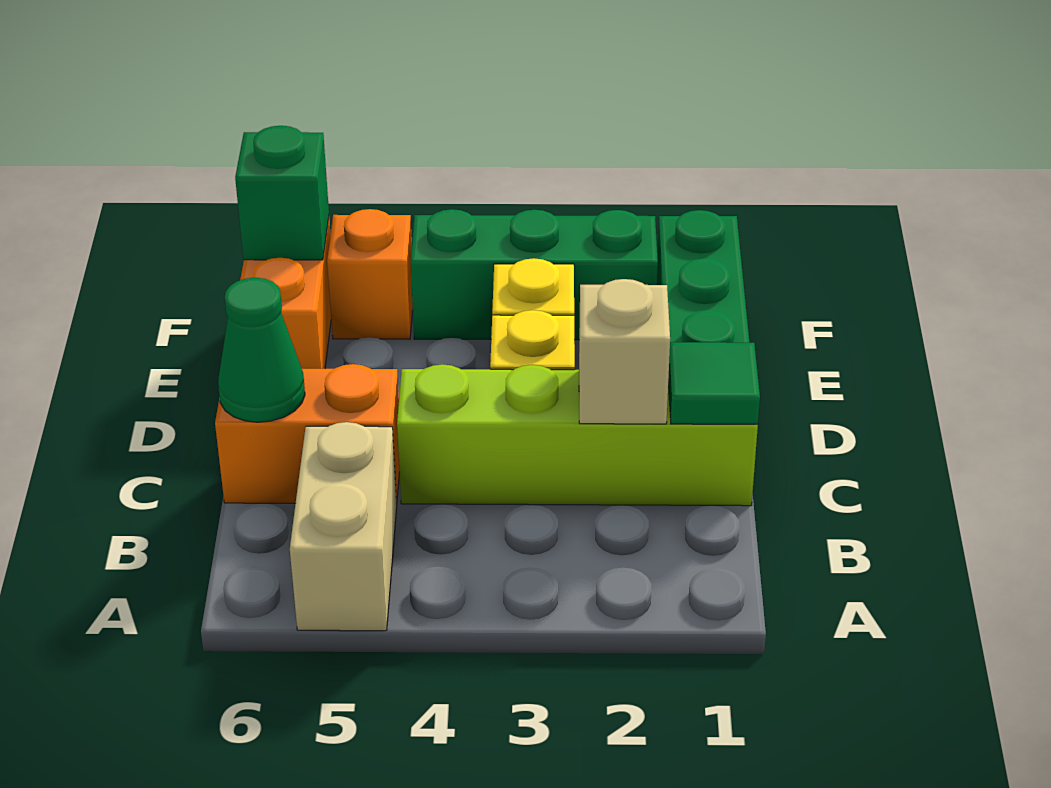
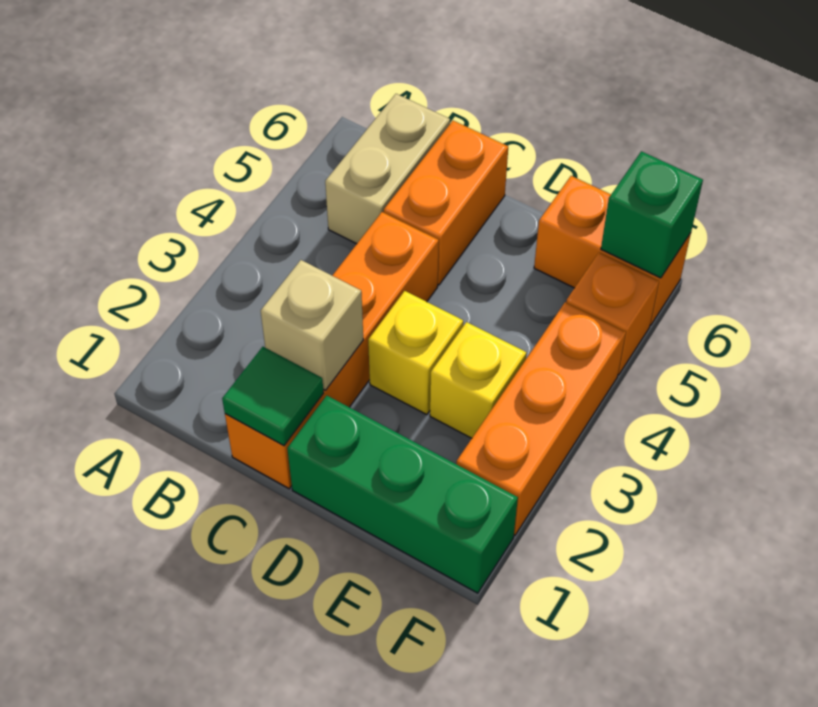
tan 1x2 brick [290,422,397,631] -> tan 1x2 brick turned to [325,94,450,244]
lime 1x4 brick [397,364,758,506] -> orange 1x4 brick [225,212,439,489]
green 1x1 cone [218,278,305,422] -> none
green 1x3 brick [411,209,658,340] -> orange 1x3 brick [456,302,626,535]

